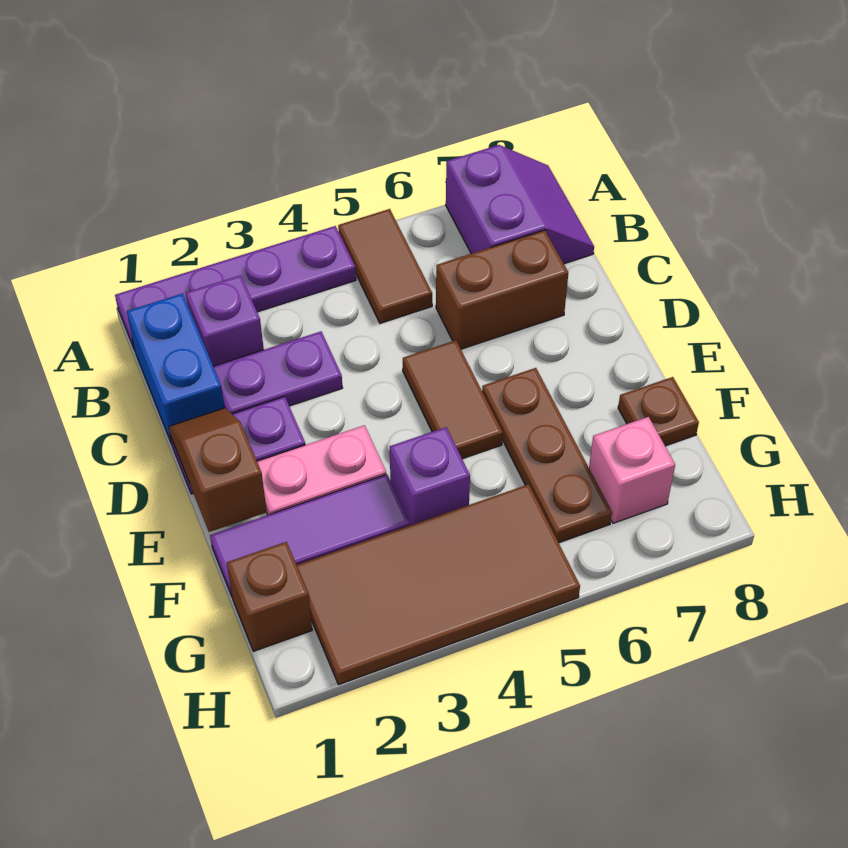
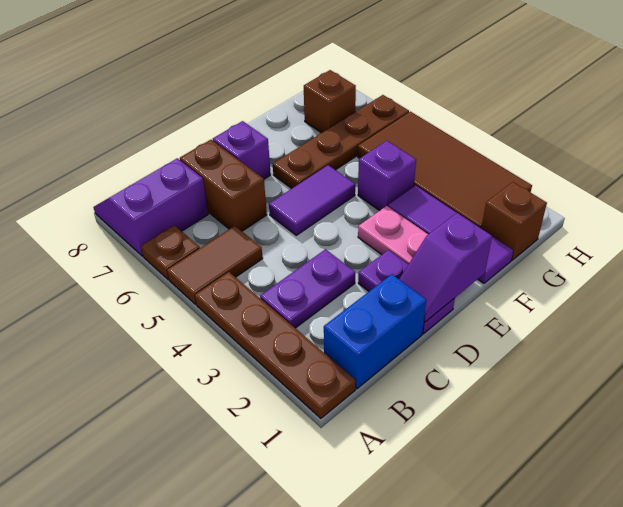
purple 1x4 plate [115,226,356,351] -> brown 1x4 plate [195,272,355,419]
purple 1x1 brick [186,275,264,366] -> purple 1x1 brick moved to [213,121,271,179]
purple 1x2 plate [213,332,342,414] -> purple 1x2 plate turned to [260,249,355,328]
brown 1x2 slope [169,408,267,532] -> purple 1x2 slope [399,213,492,322]
brown 1x2 tile [403,340,503,459] -> purple 1x2 tile [269,165,355,235]
brown 1x3 plate [482,368,612,543] -> brown 1x4 plate [273,95,409,189]
brown 1x1 plate [618,377,699,446] -> brown 1x1 plate moved to [141,225,200,280]
pink 1x1 brick [589,417,675,523] -> brown 1x1 brick [304,70,356,133]

